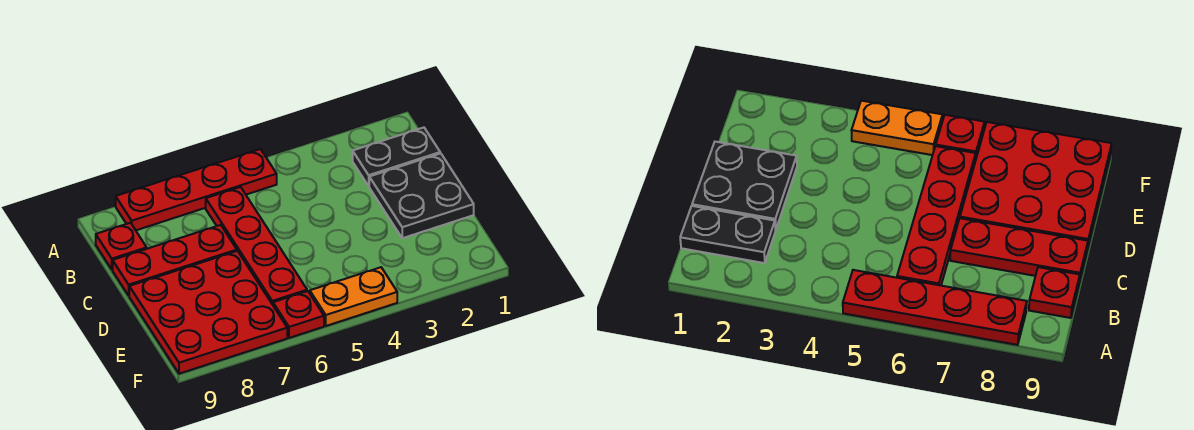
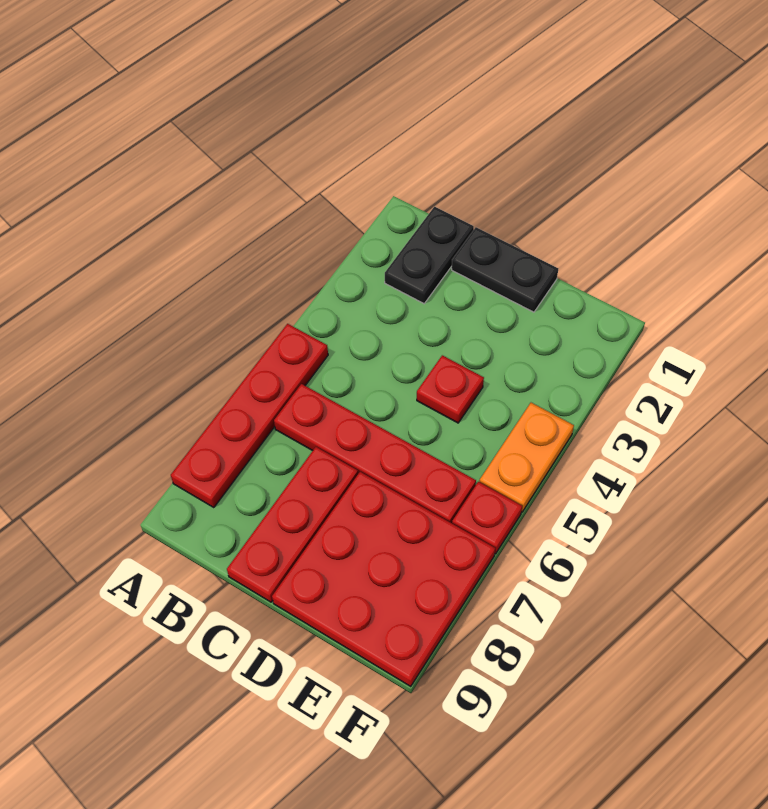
red 1x1 plate [96,223,147,270] -> red 1x1 plate moved to [417,355,484,423]
black 2x2 plate [369,153,474,238] -> black 1x2 plate [452,227,558,312]

